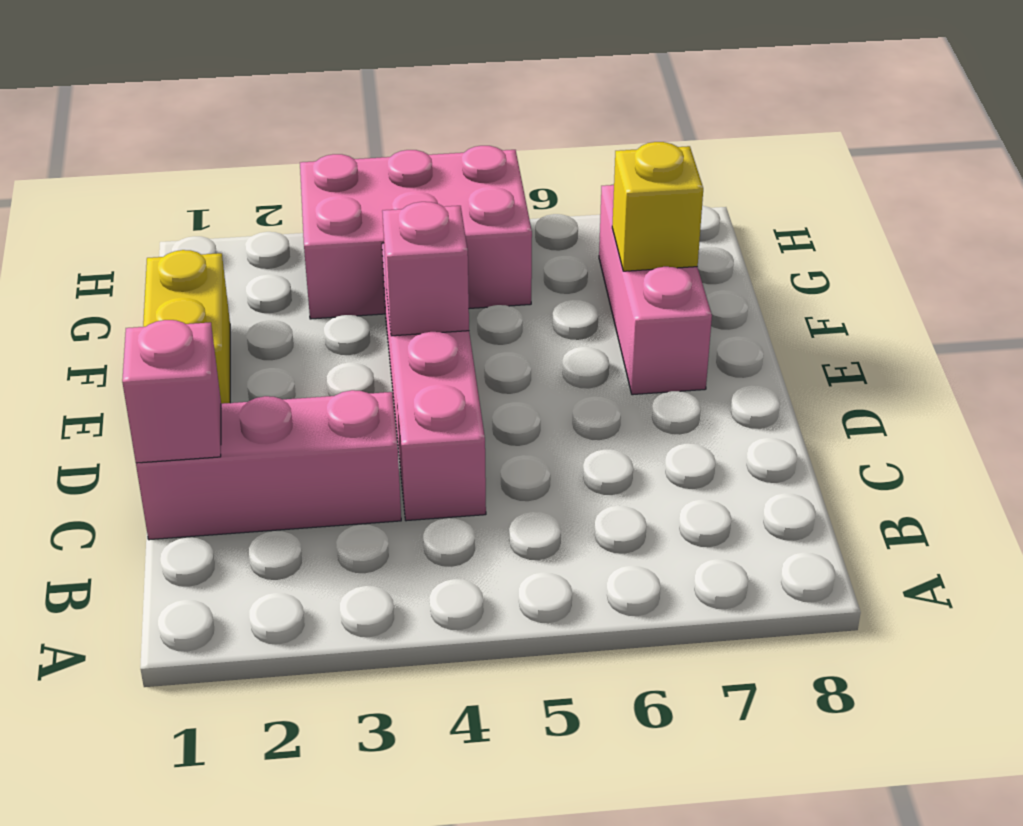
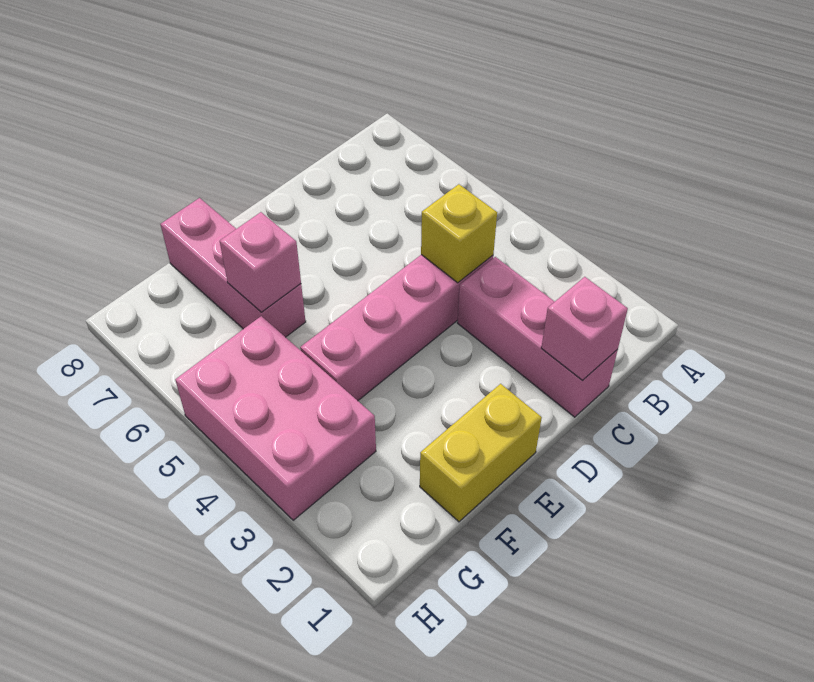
pink 1x1 brick [382,202,469,336] -> pink 1x1 brick moved to [220,212,301,312]
pink 1x3 brick [599,185,712,395] -> pink 1x3 brick turned to [160,198,306,337]
yellow 1x1 brick [612,142,703,271] -> yellow 1x1 brick moved to [421,184,497,283]

